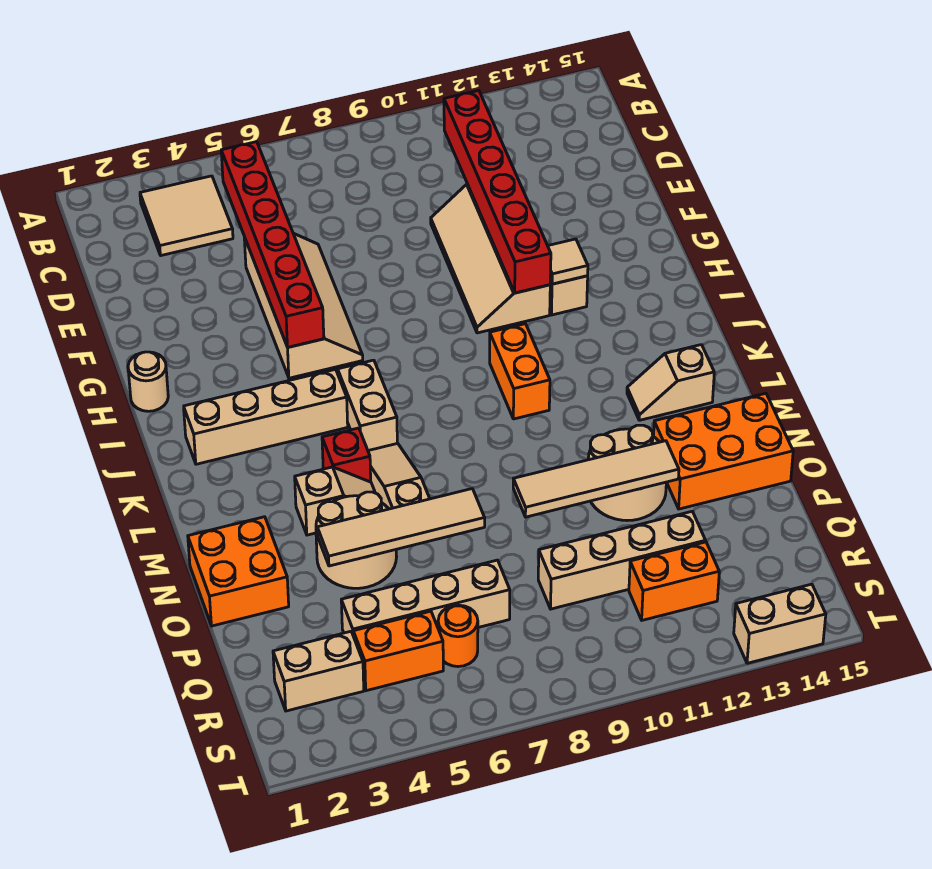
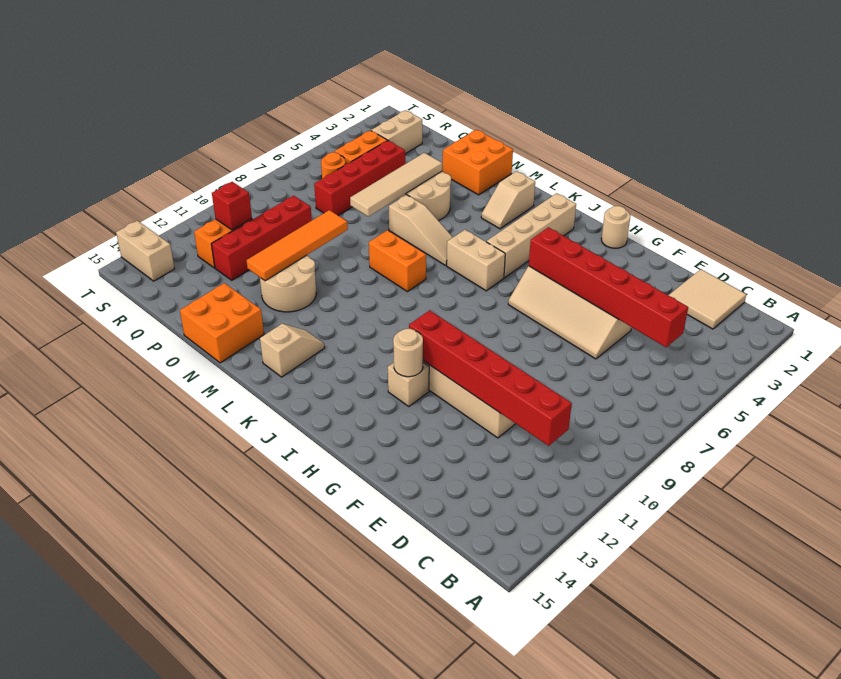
tan 2x2 tile [140,176,233,255] -> tan 2x2 tile moved to [669,269,746,329]
tan 1x1 tile [548,239,588,284] -> tan 1x1 round brick [393,329,423,377]
orange 1x2 brick [490,324,550,419] -> orange 1x2 brick moved to [369,230,426,292]
red 1x1 brick [322,428,371,482] -> red 1x1 brick moved to [212,182,252,230]
tan 1x2 slope [295,467,375,535] -> tan 1x2 slope moved to [481,171,535,229]
orange 2x3 brick [654,393,793,509] -> orange 2x2 brick [180,283,264,363]
tan 1x4 tile [513,441,679,517] -> orange 1x4 tile [246,210,348,281]
tan 1x4 brick [341,560,510,636] -> red 1x4 brick [314,140,405,216]
tan 1x4 brick [538,511,706,609] -> red 1x4 brick [212,196,312,280]
tan 1x2 brick [734,584,826,663] -> tan 1x2 brick turned to [116,220,174,281]

